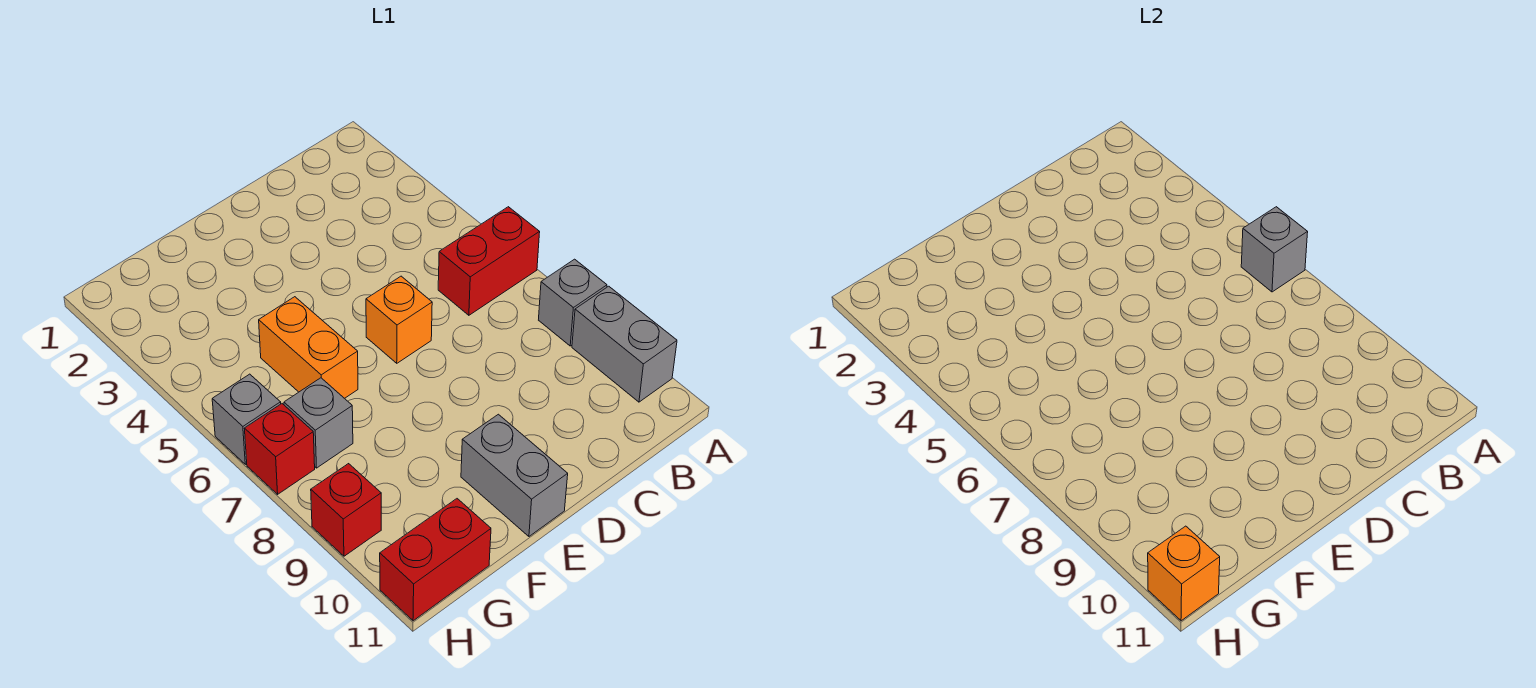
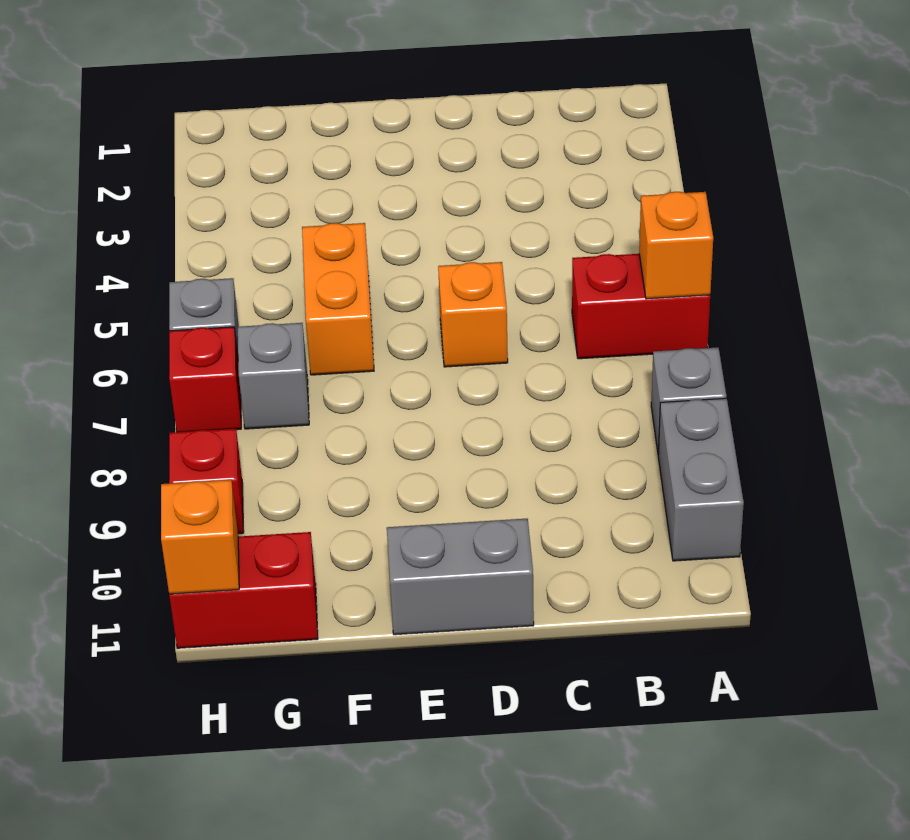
grey 1x1 brick [1241,207,1308,292] -> orange 1x1 brick [639,192,713,299]
grey 1x2 brick [461,414,568,536] -> grey 1x2 brick turned to [387,519,534,635]

